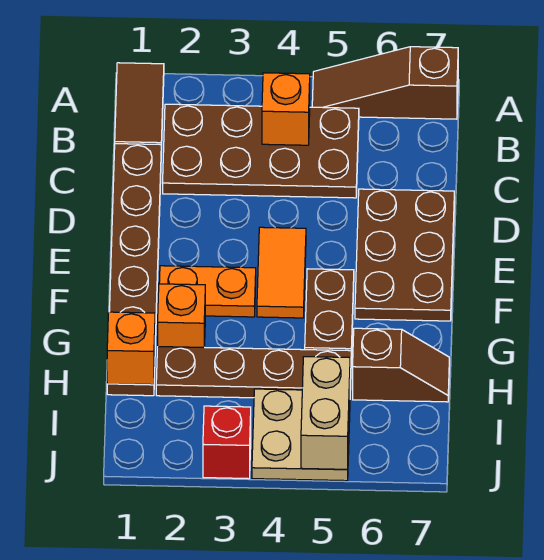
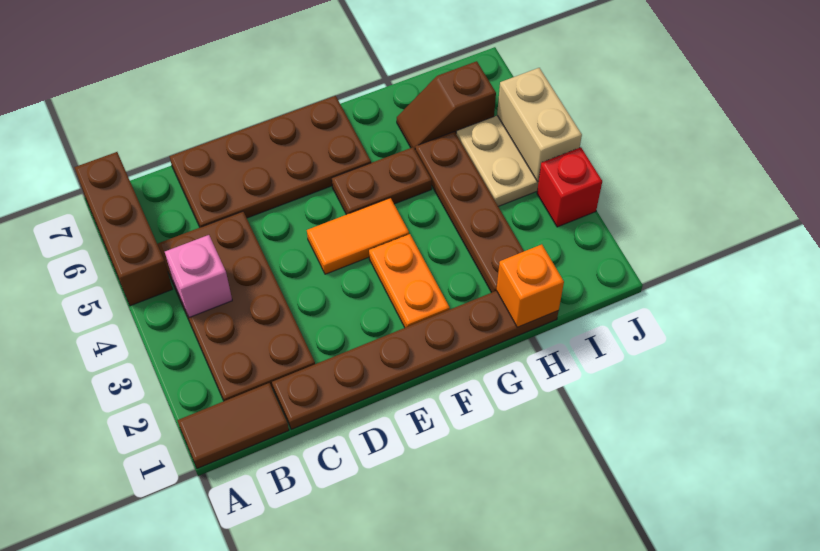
brown 1x3 slope [312,47,458,119] -> brown 1x3 brick [74,152,173,306]
orange 1x1 brick [262,73,310,145] -> pink 1x1 brick [165,235,232,318]
brown 2x3 plate [355,189,454,321] -> brown 2x4 plate [170,96,371,227]
orange 1x1 brick [158,284,205,347] -> none
brown 1x2 slope [353,328,449,402] -> brown 1x2 slope turned to [397,61,496,149]
tan 1x2 brick [301,357,350,469] -> tan 1x2 brick turned to [497,68,582,181]

